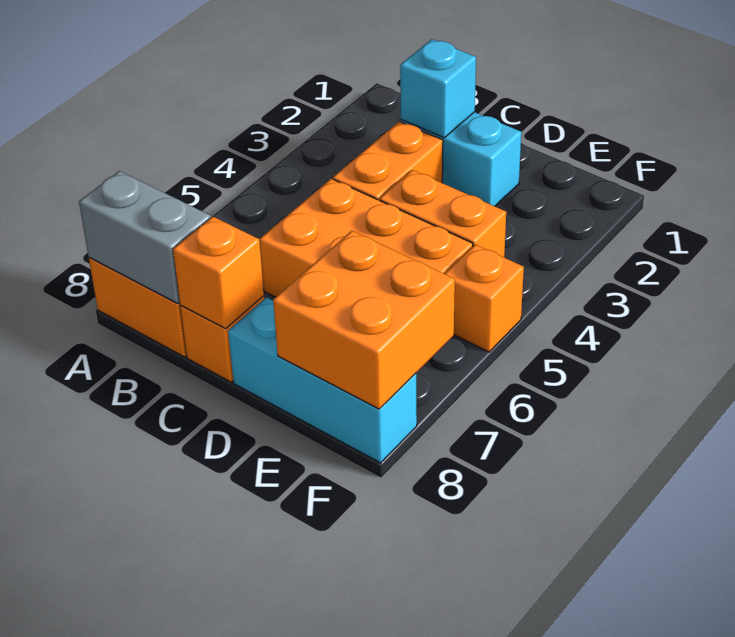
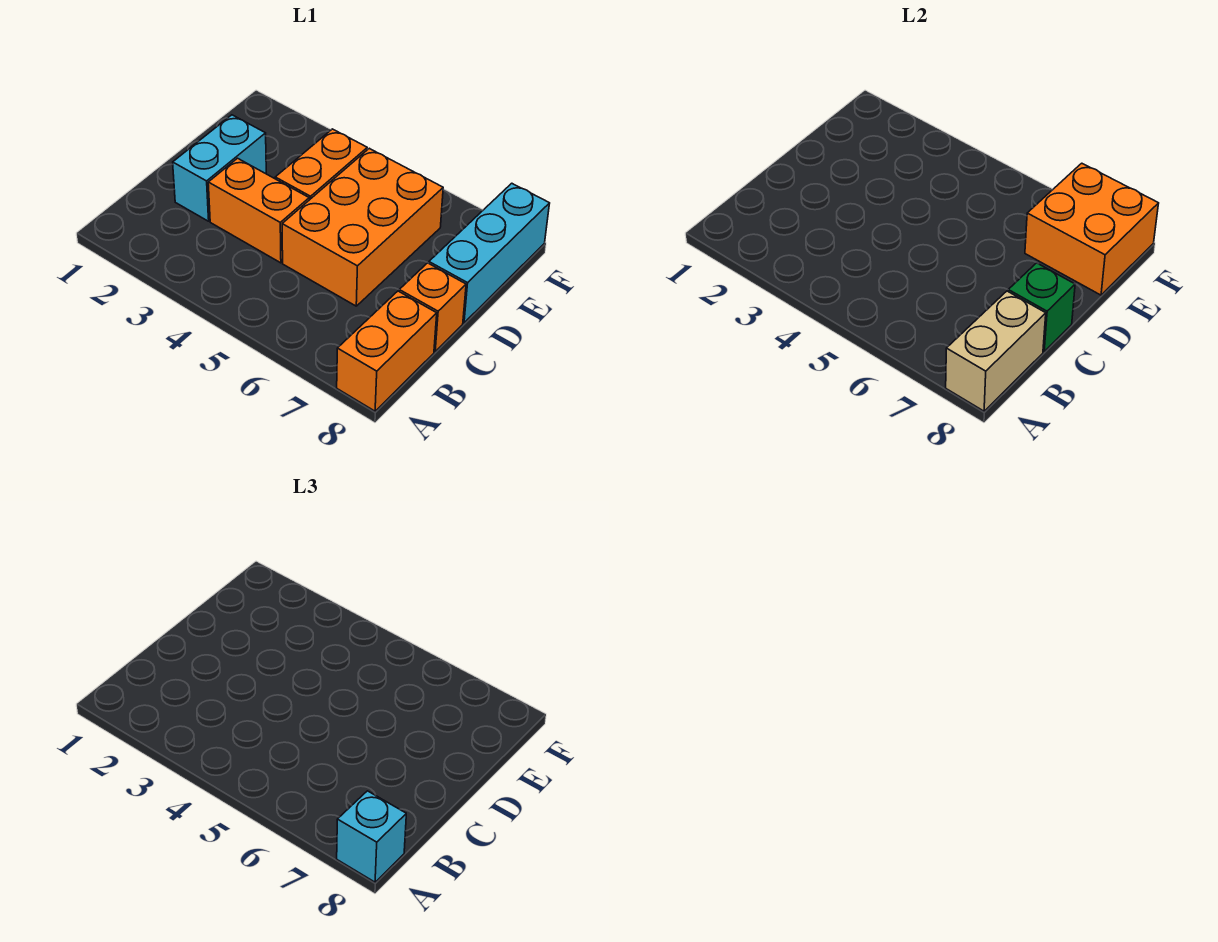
grey 1x2 brick [79,171,211,303] -> tan 1x2 brick [946,291,1046,411]
cyan 1x1 brick [400,39,476,138] -> cyan 1x1 brick moved to [337,791,406,882]
orange 1x1 brick [173,217,264,329] -> green 1x1 brick [1008,263,1075,351]
orange 1x1 brick [445,245,524,352] -> none

